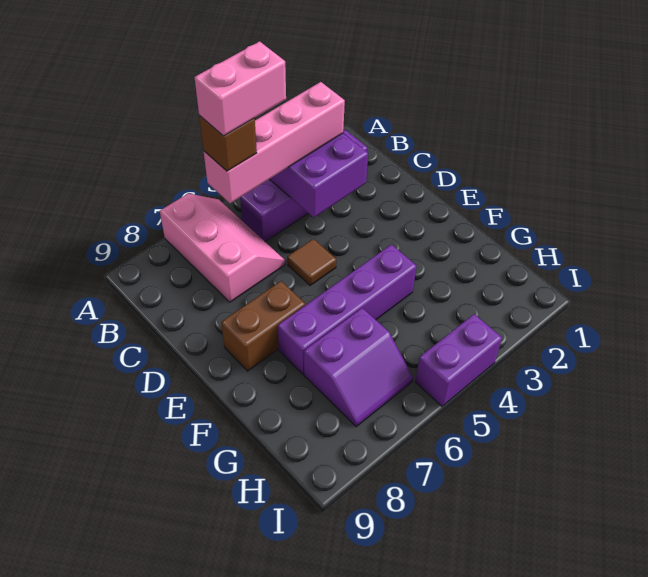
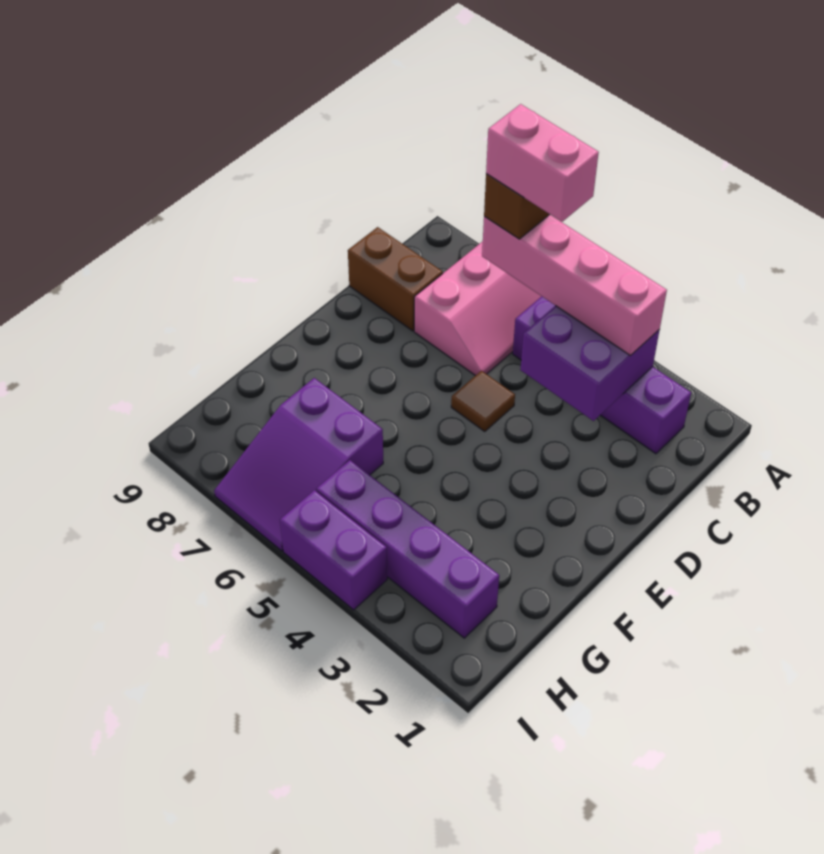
brown 1x2 brick [221,281,305,371] -> brown 1x2 brick moved to [348,227,443,331]
purple 1x4 brick [278,244,417,374] -> purple 1x4 brick moved to [316,460,499,638]
purple 2x2 slope [304,308,413,427] -> purple 2x3 slope [214,378,383,551]

